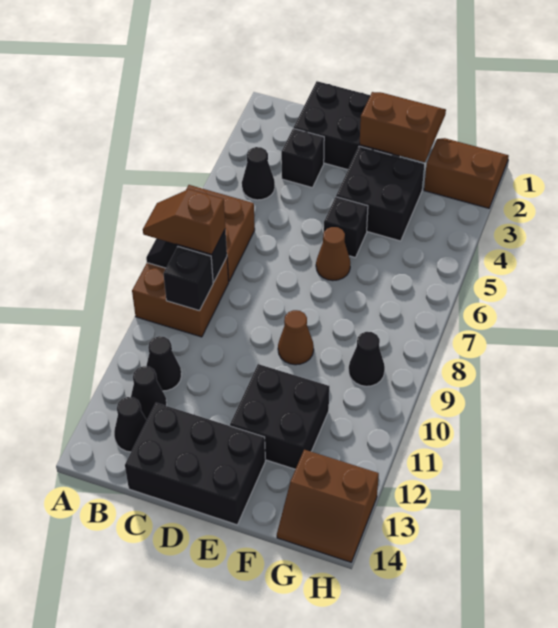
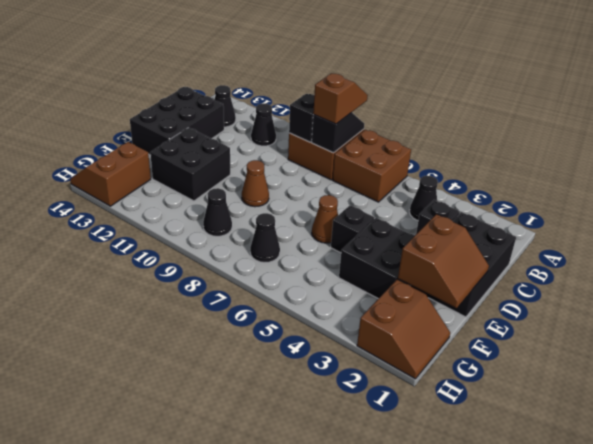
black 1x1 cone [131,366,167,420] -> black 1x1 cone moved to [250,213,280,263]

